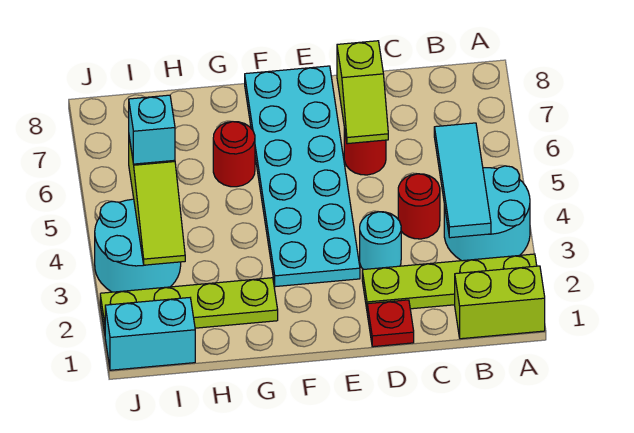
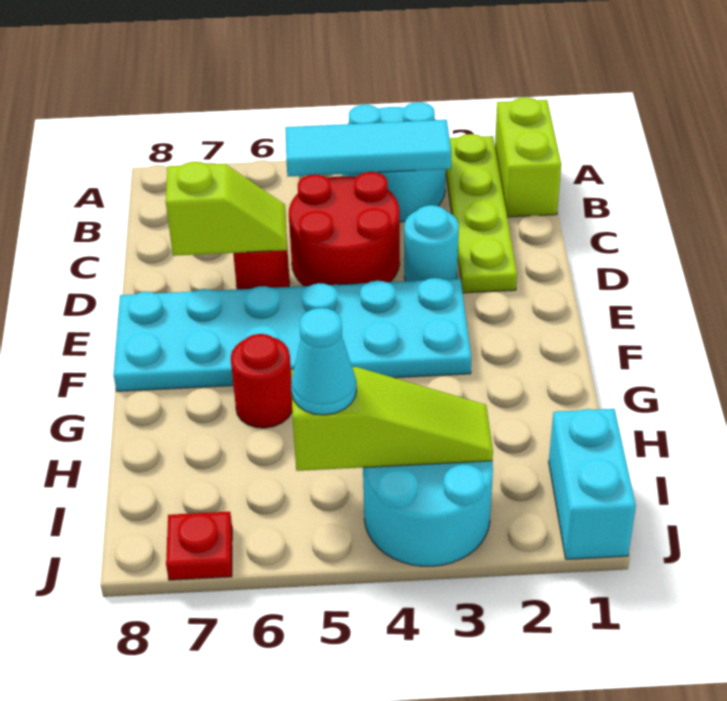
red 1x1 round brick [398,174,440,239] -> red 2x2 round brick [289,172,400,286]
red 1x1 plate [367,300,414,347] -> red 1x1 plate moved to [166,512,232,580]
lime 1x4 plate [100,278,278,333] -> none
cyan 1x1 brick [129,95,175,164] -> cyan 1x1 cone [291,308,356,415]

